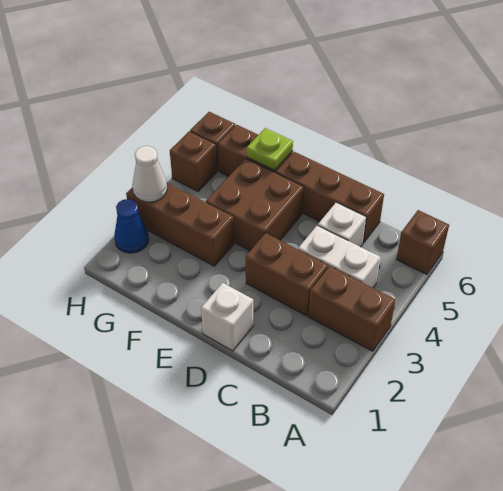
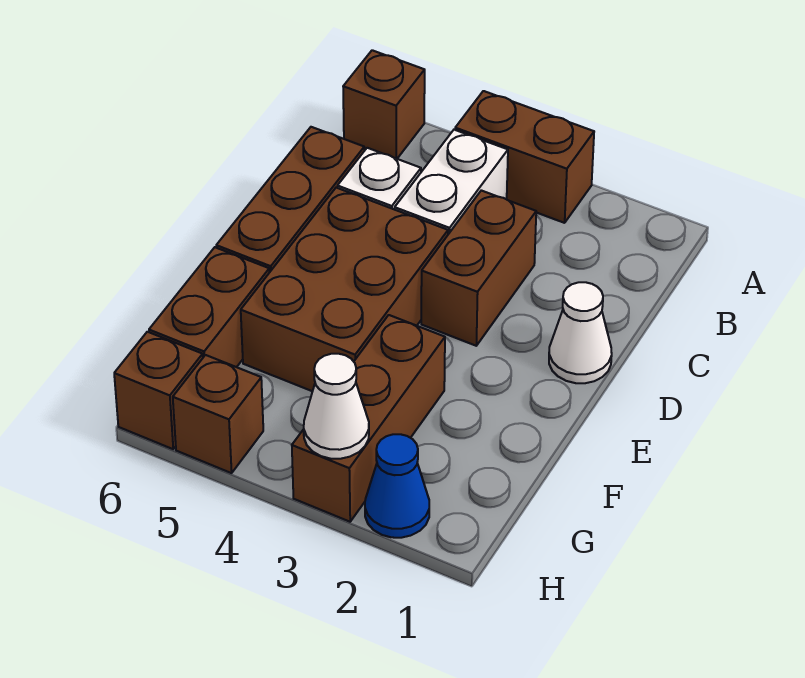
brown 1x2 brick [308,266,395,351] -> brown 1x2 brick turned to [455,91,594,223]
white 1x1 brick [201,283,253,351] -> white 1x1 cone [549,282,612,383]
brown 2x2 brick [206,159,304,251] -> brown 2x3 brick [241,188,448,391]
lime 1x1 plate [247,128,293,171] -> none

